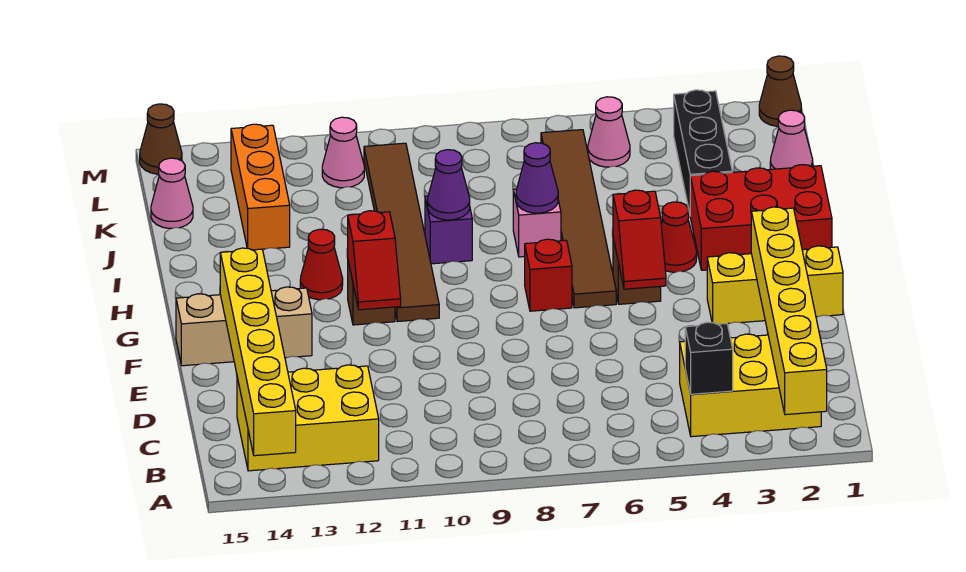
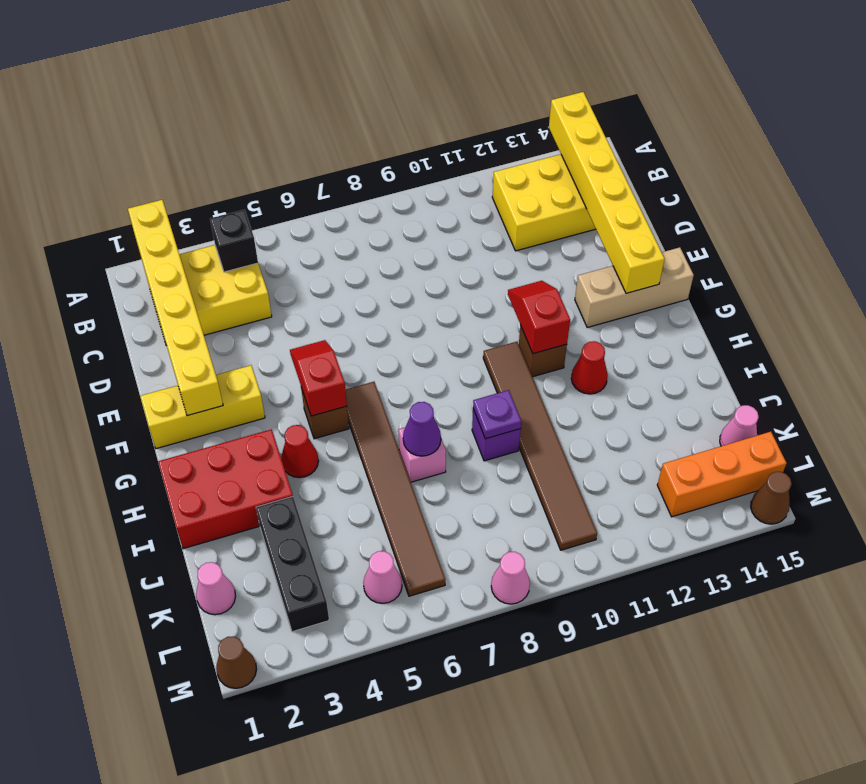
red 1x1 brick [525,239,572,311] -> none
purple 1x1 cone [428,150,470,220] -> purple 1x1 plate [473,390,521,439]
orange 1x3 brick [231,124,290,250] -> orange 1x3 brick turned to [657,432,787,517]
pink 1x1 cone [322,117,364,188] -> pink 1x1 cone moved to [491,552,530,604]

